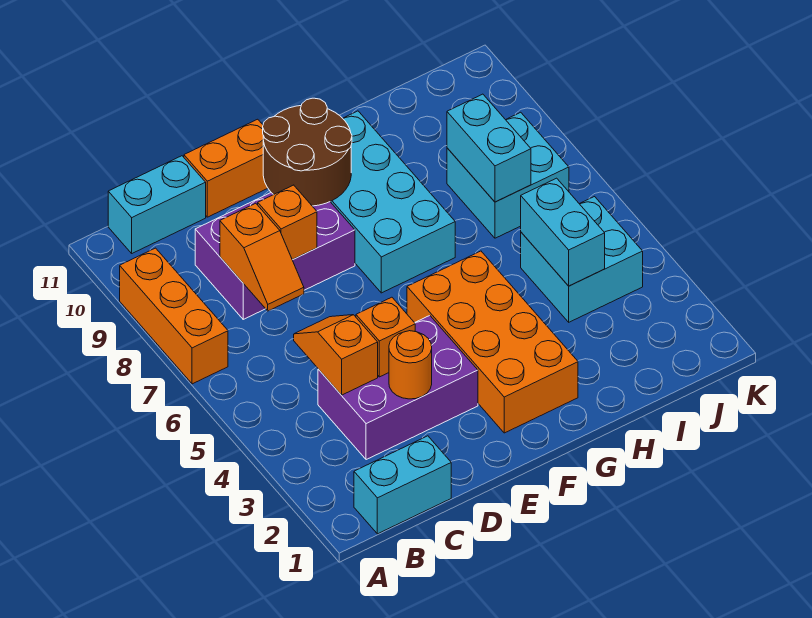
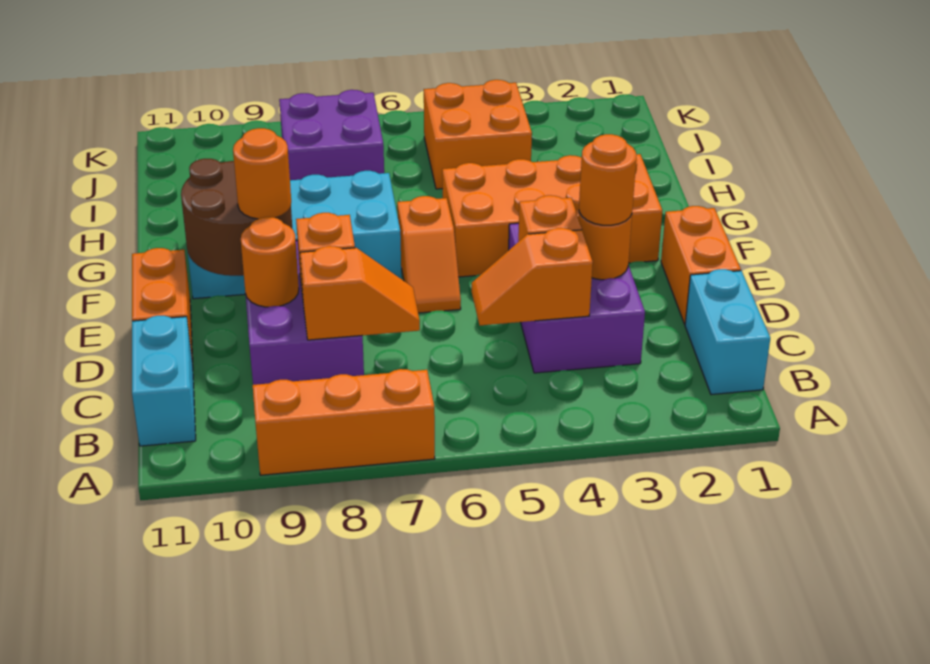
none -> orange 1x2 brick [661,206,741,324]
none -> orange 1x1 round brick [579,134,636,225]
none -> orange 1x1 round brick [241,217,299,307]
none -> orange 1x2 slope [397,196,461,313]
none -> orange 1x1 round brick [233,128,291,219]
cyan 2x2 brick [521,197,643,322] -> orange 2x2 brick [424,80,532,189]
cyan 1x2 brick [521,178,605,286] -> none
cyan 2x2 brick [447,112,569,238] -> purple 2x2 brick [279,90,384,180]
cyan 1x2 brick [447,94,531,202] -> none

